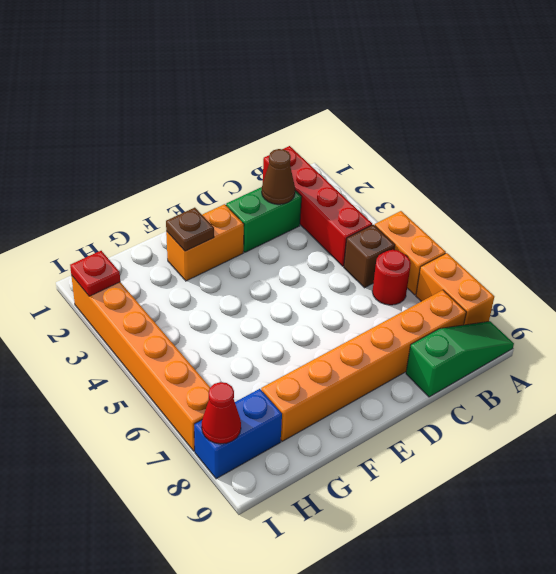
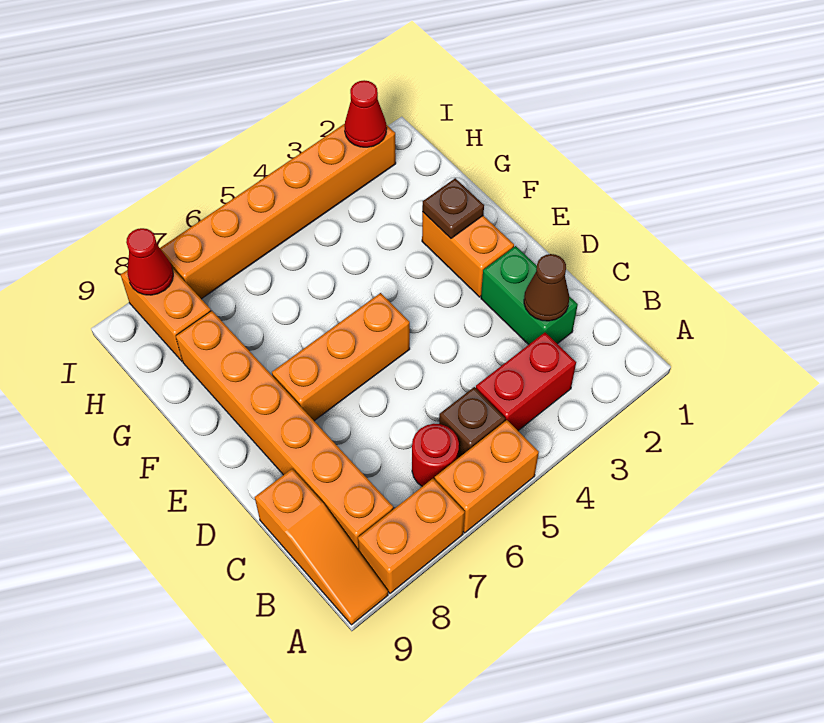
green 1x3 slope [406,321,514,397] -> orange 1x3 slope [255,469,388,625]
red 1x4 brick [263,146,372,266] -> red 1x2 brick [476,333,576,431]
none -> orange 1x3 brick [272,293,410,421]
blue 1x2 brick [194,389,282,479] -> orange 1x2 brick [121,268,211,361]
red 1x1 plate [70,251,120,296] -> red 1x1 cone [344,80,387,147]

